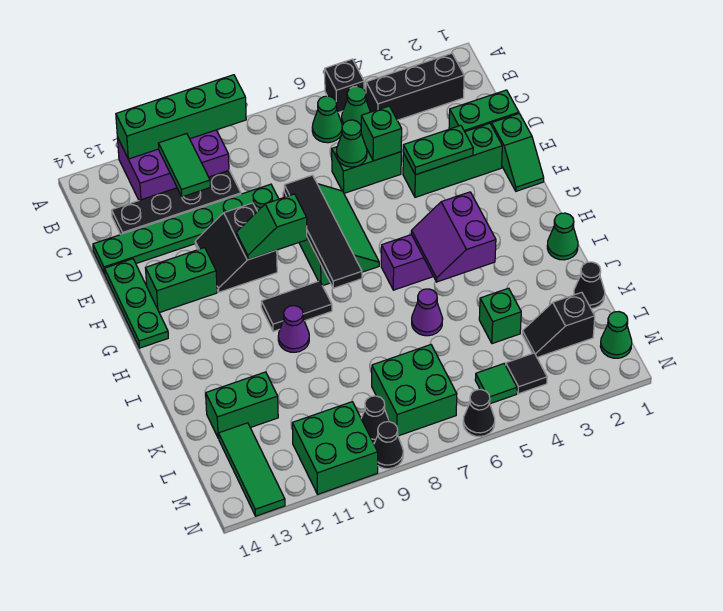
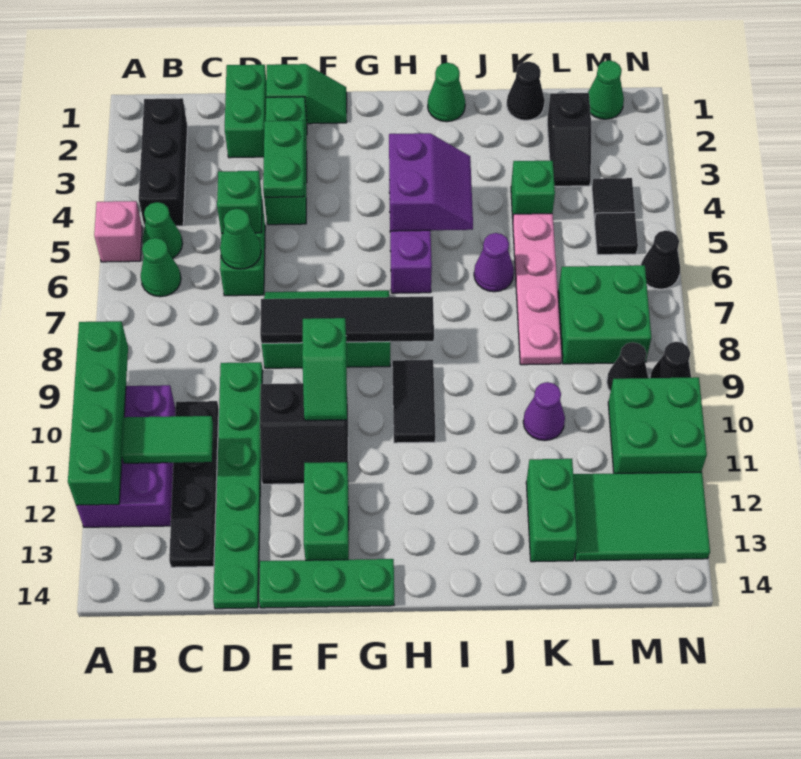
black 1x1 brick [325,59,364,113] -> pink 1x1 brick [94,201,142,262]
purple 2x2 slope [411,192,496,282] -> purple 2x2 slope turned to [389,133,473,231]
purple 1x1 cone [278,306,309,352] -> purple 1x1 cone moved to [523,382,565,441]
none -> pink 1x4 plate [513,214,562,365]
green 1x3 tile [219,423,285,516] -> green 2x3 tile [573,472,710,561]
green 1x1 tile [475,364,517,404] -> black 1x1 tile [594,212,638,255]

